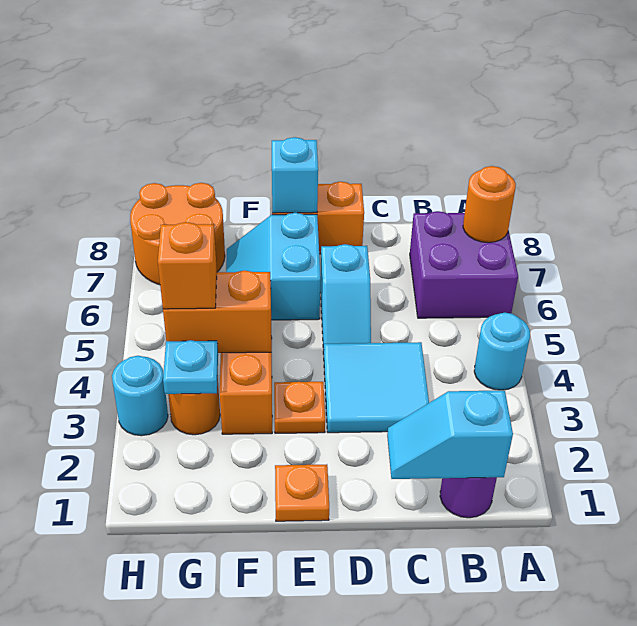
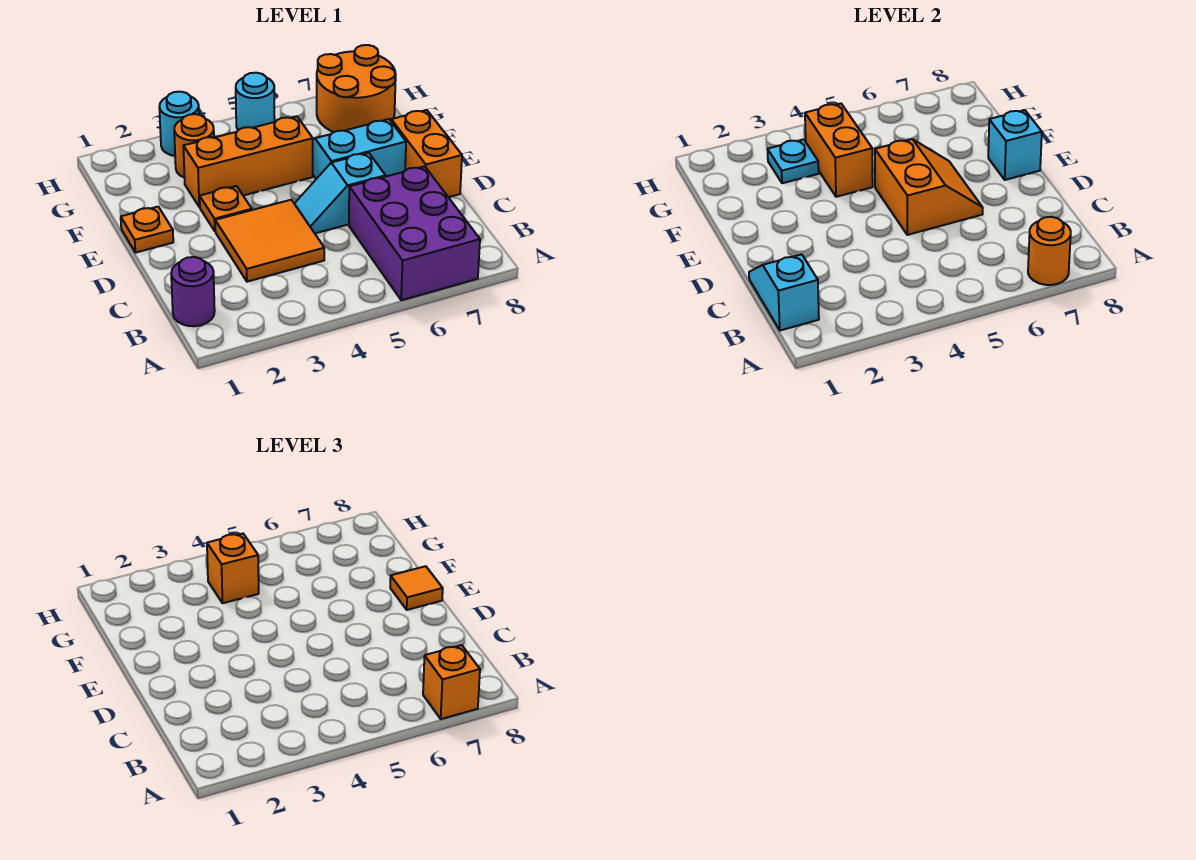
cyan 1x1 round brick [474,313,530,390] -> cyan 1x1 round brick moved to [236,73,275,130]
purple 2x2 brick [410,211,518,318] -> purple 2x3 brick [349,166,480,300]
none -> orange 1x1 brick [423,645,480,719]
cyan 2x2 tile [324,342,429,433] -> orange 2x2 tile [215,200,324,282]
none -> orange 2x2 slope [875,139,983,235]
none -> orange 1x1 tile [390,566,443,610]

